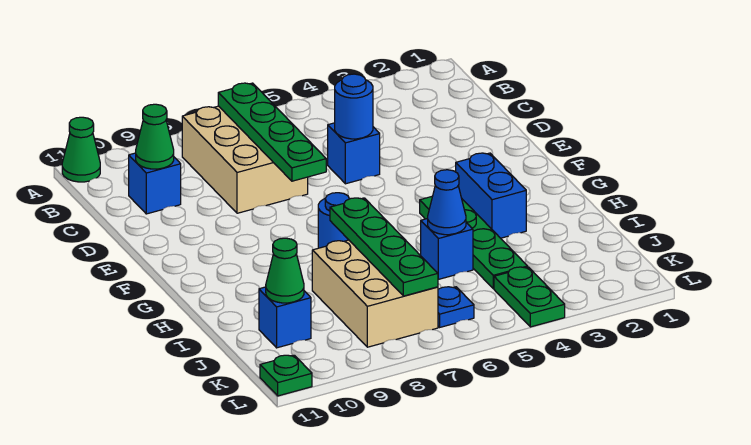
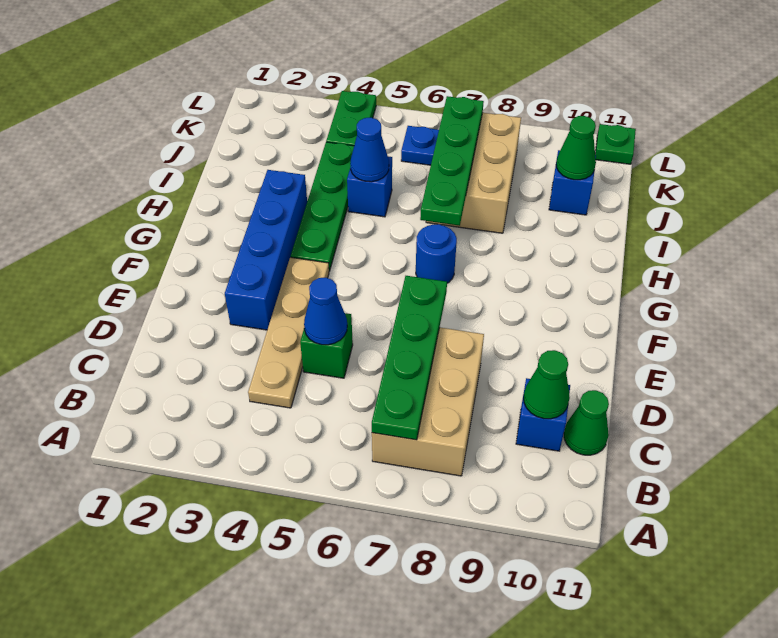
green 1x1 cone [62,117,100,182] -> green 1x1 cone moved to [564,390,609,455]
none -> tan 1x4 plate [248,257,329,408]
blue 1x1 brick [328,123,380,184] -> green 1x1 brick [300,313,353,378]
blue 1x1 round brick [335,74,373,139] -> blue 1x1 cone [304,278,347,345]
blue 1x2 brick [456,153,526,238] -> blue 1x4 brick [225,170,307,330]

